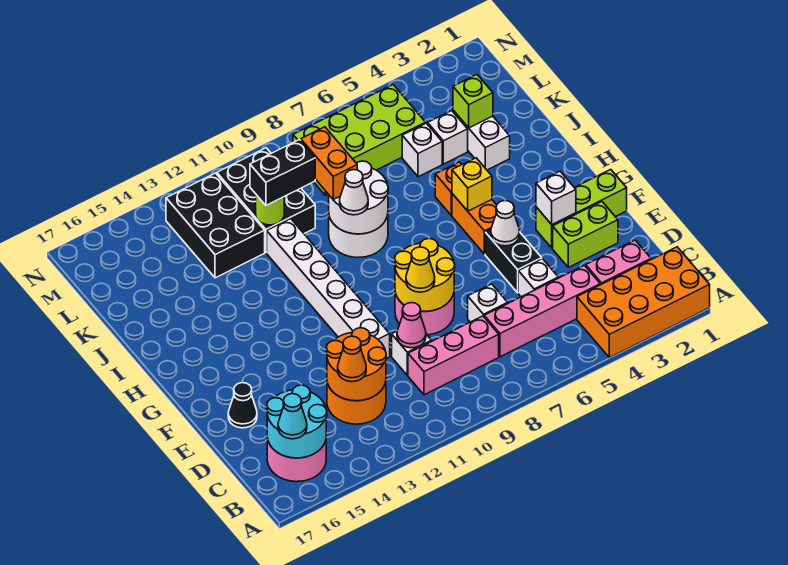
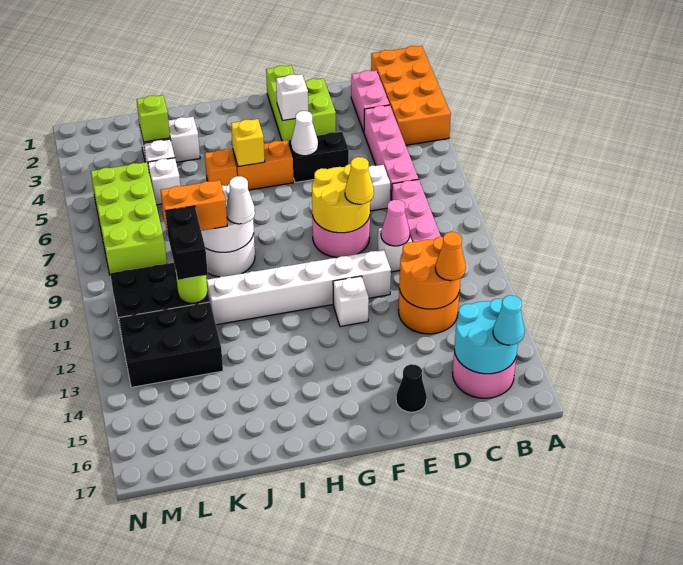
white 1x1 brick [518,259,558,297] -> white 1x1 brick moved to [333,276,369,326]

